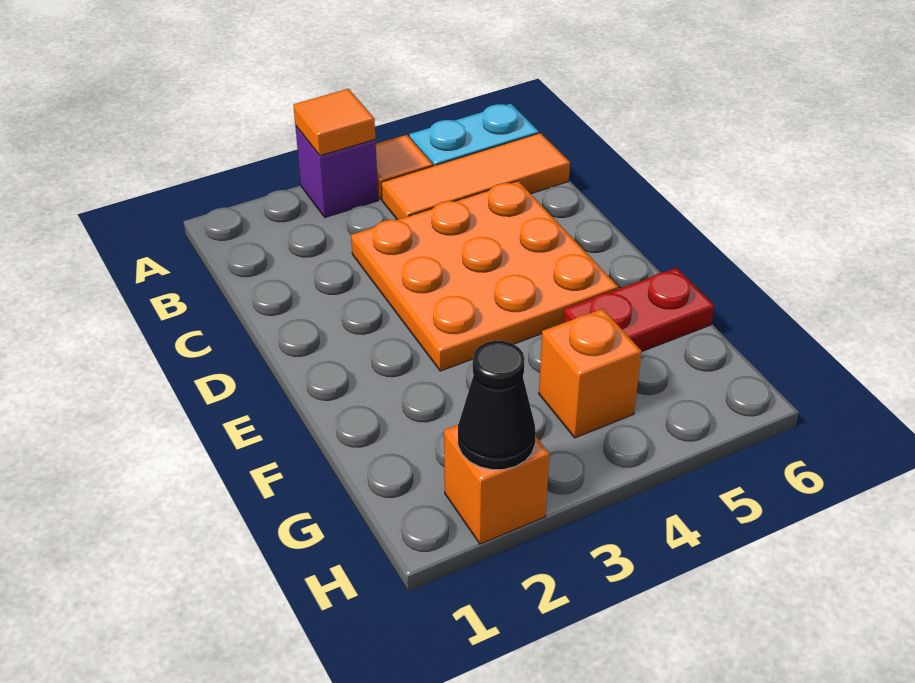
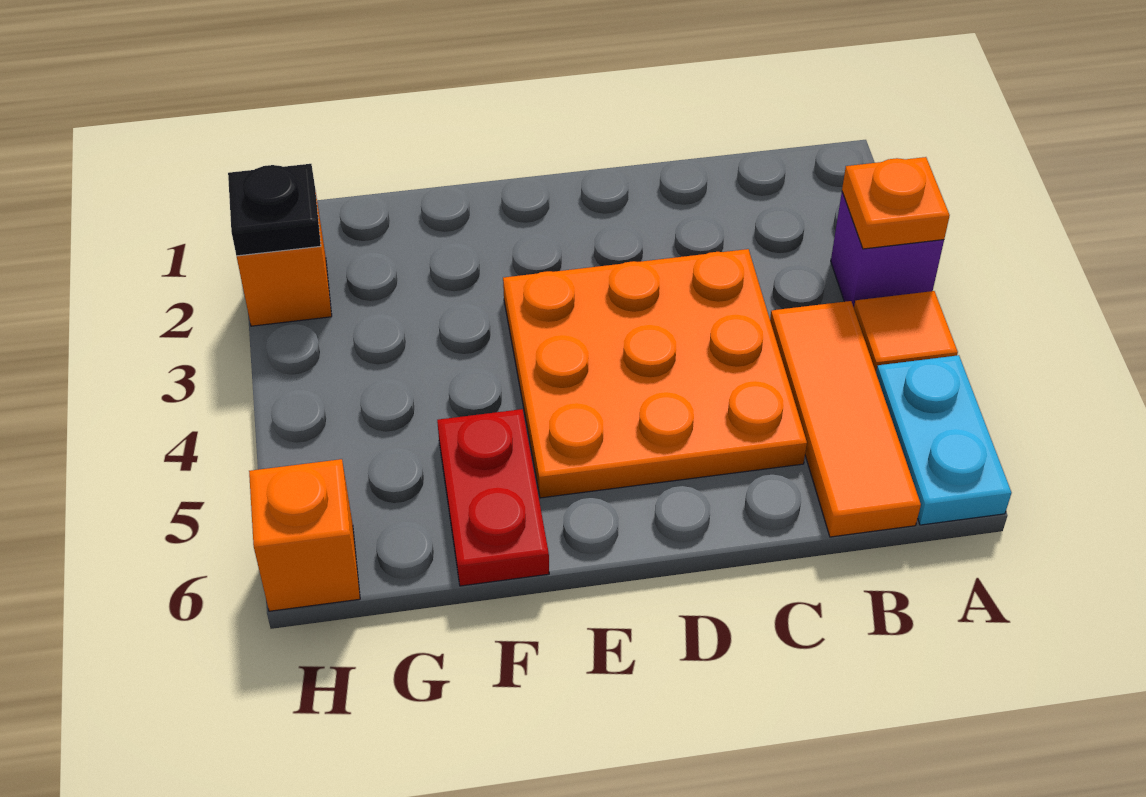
orange 1x1 tile [293,89,375,156] -> orange 1x1 plate [842,157,950,249]
orange 1x1 brick [539,309,642,438] -> orange 1x1 brick moved to [249,459,360,611]
black 1x1 cone [458,341,536,470] -> black 1x1 plate [228,164,321,256]

